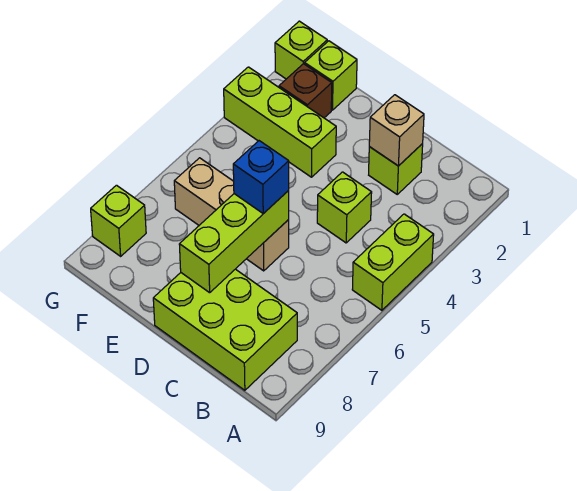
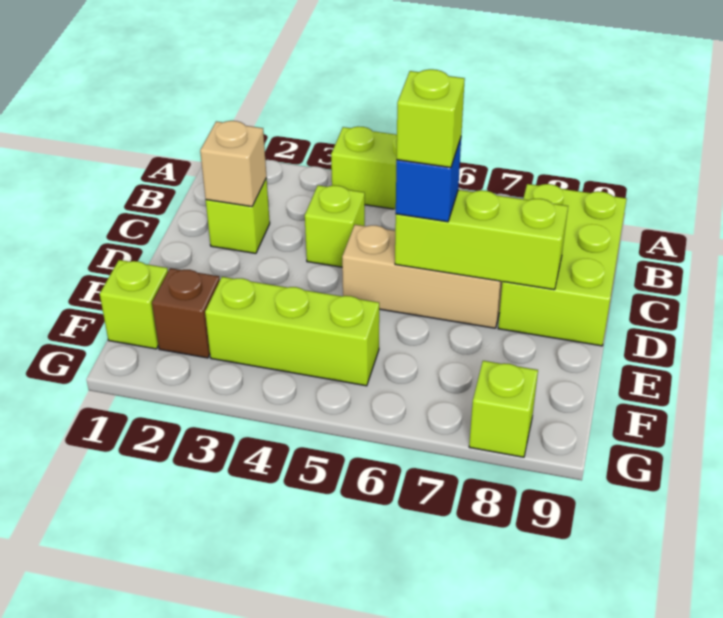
tan 1x3 brick [174,158,289,271] -> tan 1x3 brick turned to [342,225,502,328]
lime 1x3 brick [224,67,336,177] -> lime 1x3 brick turned to [205,277,379,386]
lime 1x1 brick [275,21,327,79] -> lime 1x1 brick moved to [397,69,465,168]

